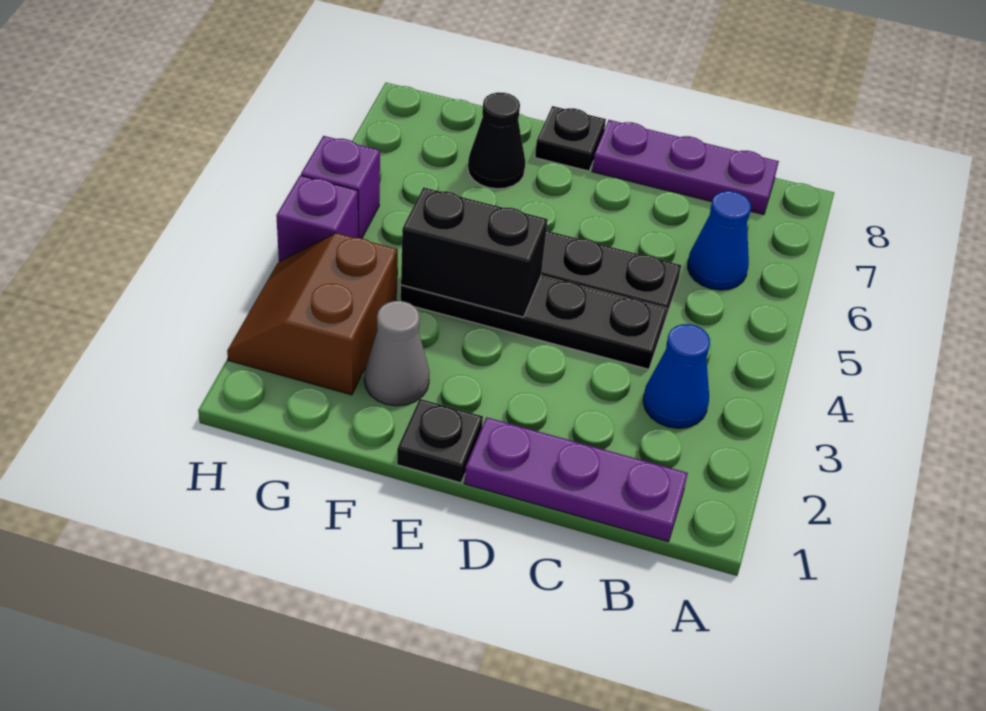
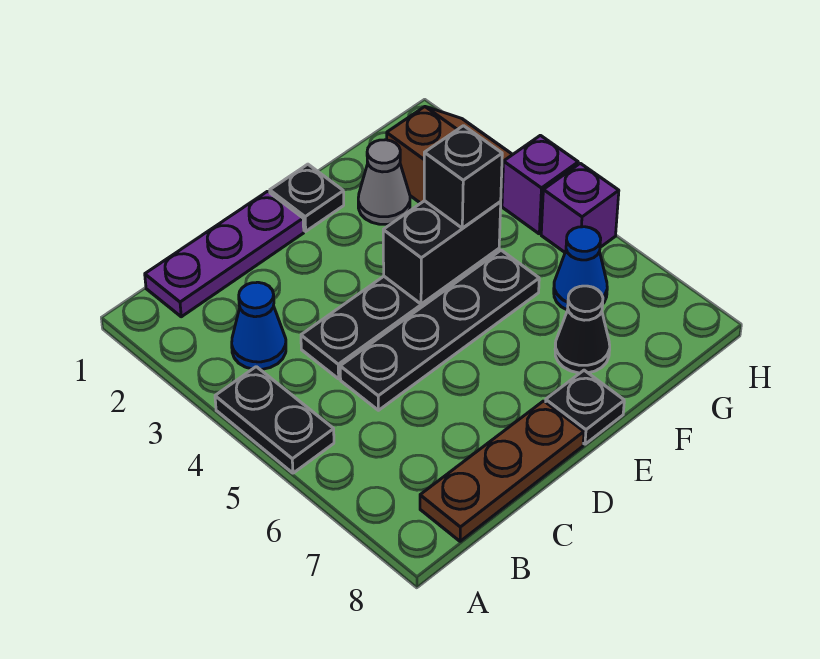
none -> black 1x2 plate [215,367,334,473]
blue 1x1 cone [687,191,751,290] -> blue 1x1 cone moved to [554,227,607,310]
purple 1x3 plate [592,120,779,215] -> brown 1x3 plate [420,401,584,541]
none -> black 1x1 brick [424,126,502,228]

